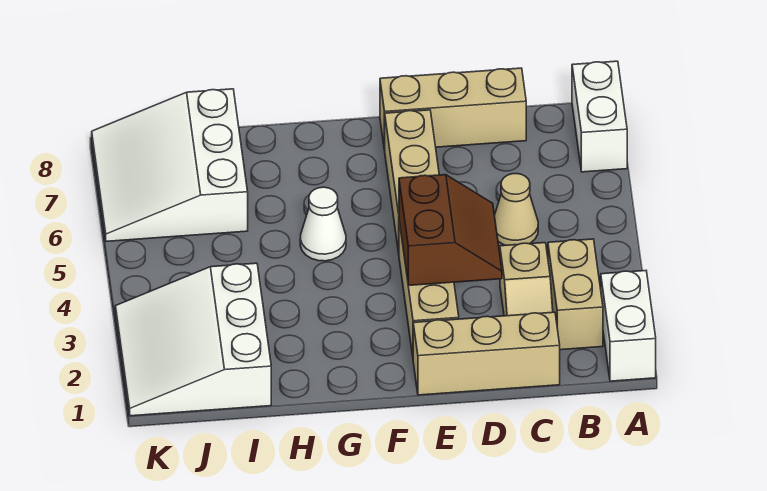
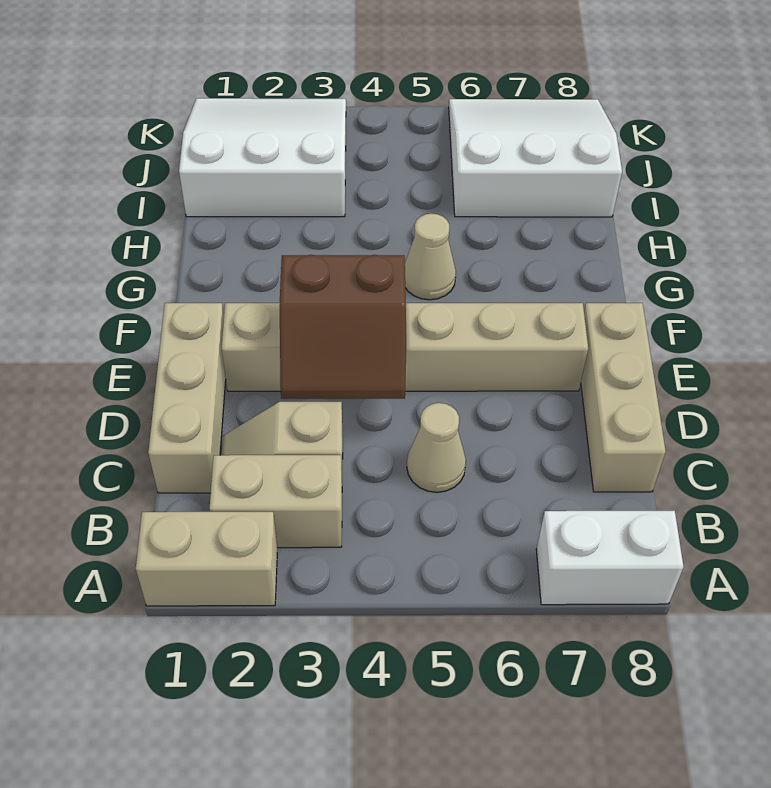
white 1x2 brick [601,271,656,381] -> tan 1x2 brick [136,512,277,606]
white 1x1 cone [300,187,346,261] -> tan 1x1 cone [405,214,456,300]

